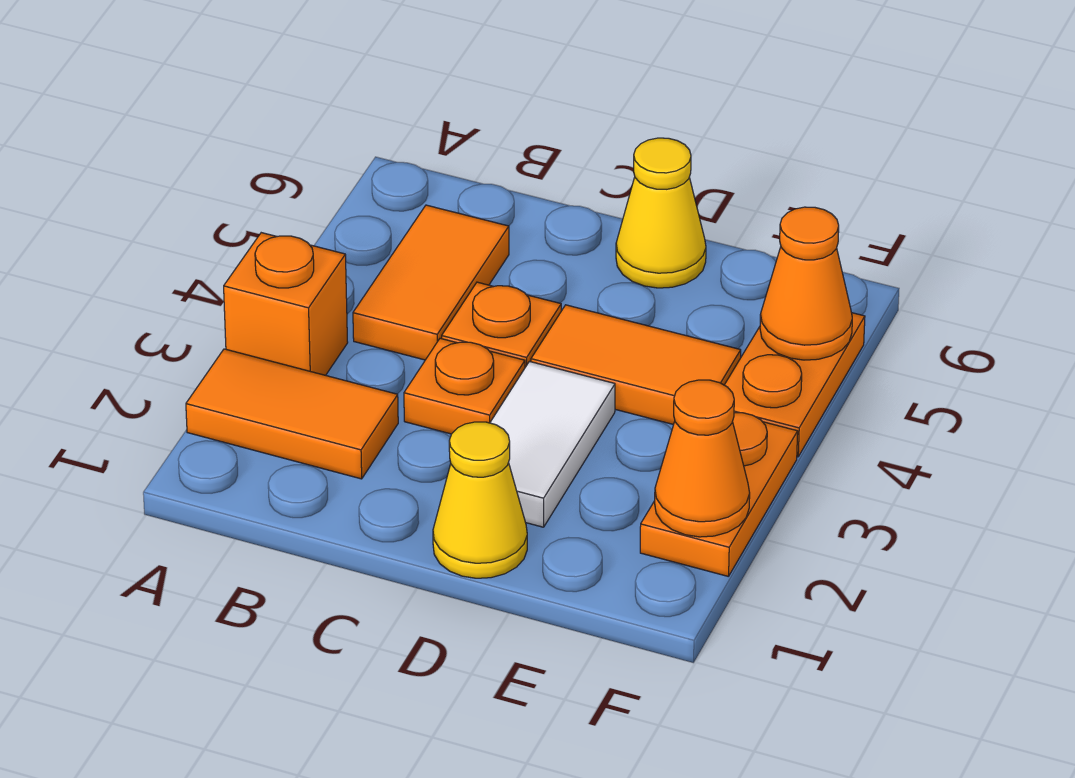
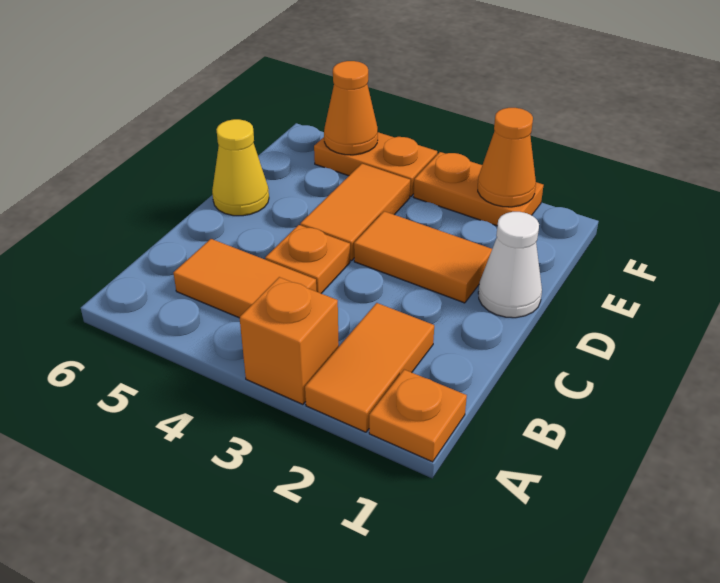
orange 1x1 plate [404,338,525,434] -> orange 1x1 plate moved to [369,370,467,462]
yellow 1x1 cone [433,422,527,578] -> white 1x1 cone [478,212,542,318]
white 1x2 tile [490,362,615,527] -> orange 1x2 tile [354,211,492,303]

